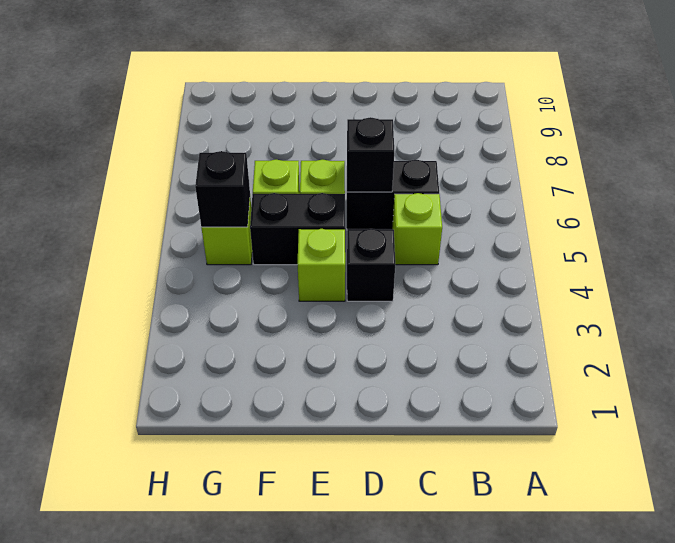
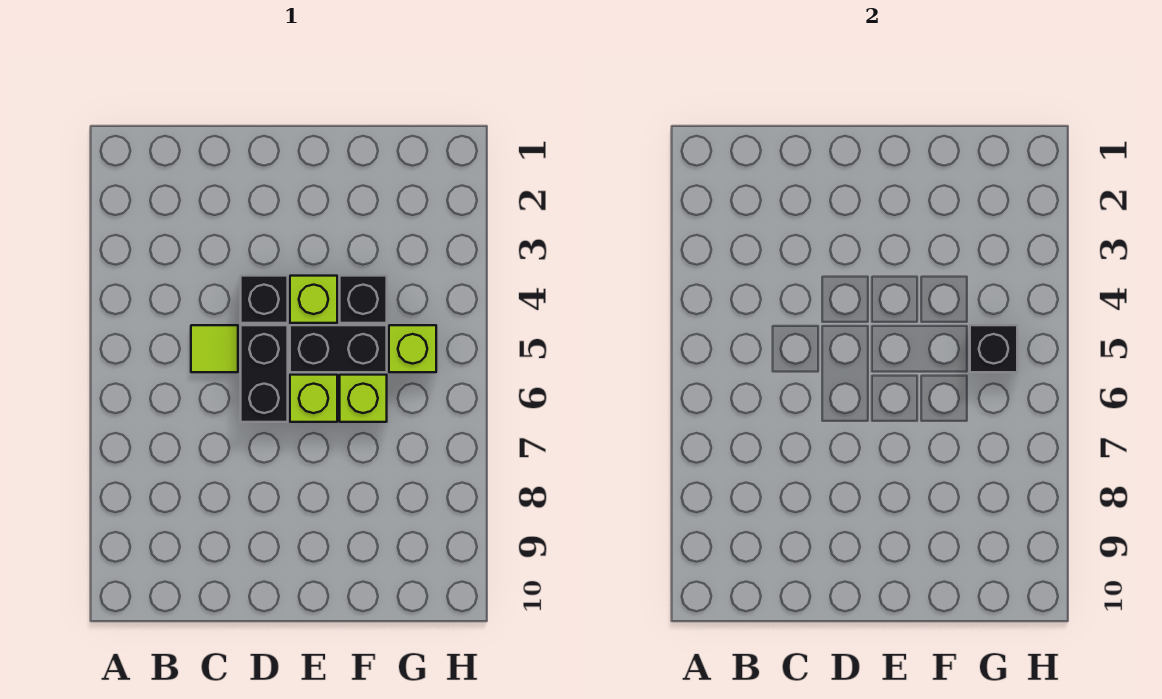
lime 1x1 brick [392,193,442,265] -> lime 1x1 tile [191,325,238,372]
black 1x2 brick [347,160,439,229] -> black 1x2 brick turned to [241,325,288,422]
black 1x1 brick [347,117,394,192] -> black 1x1 brick moved to [340,276,387,323]

